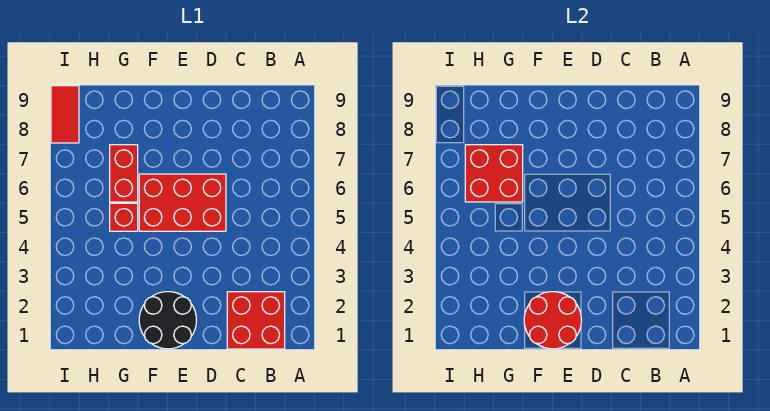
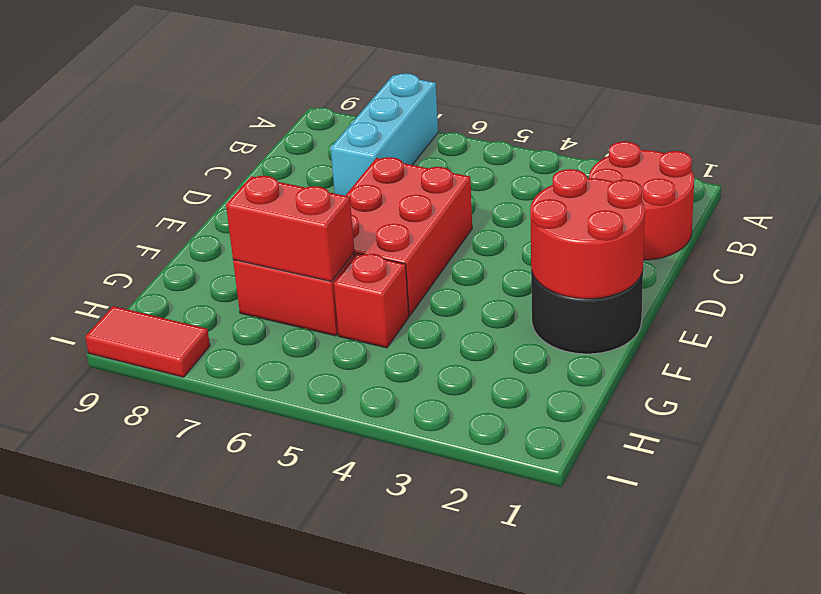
none -> cyan 1x3 brick [331,73,438,196]
red 2x2 brick [227,292,285,349] -> red 2x2 round brick [589,142,694,260]
red 2x2 brick [465,145,523,202] -> red 1x2 brick [226,176,354,282]

